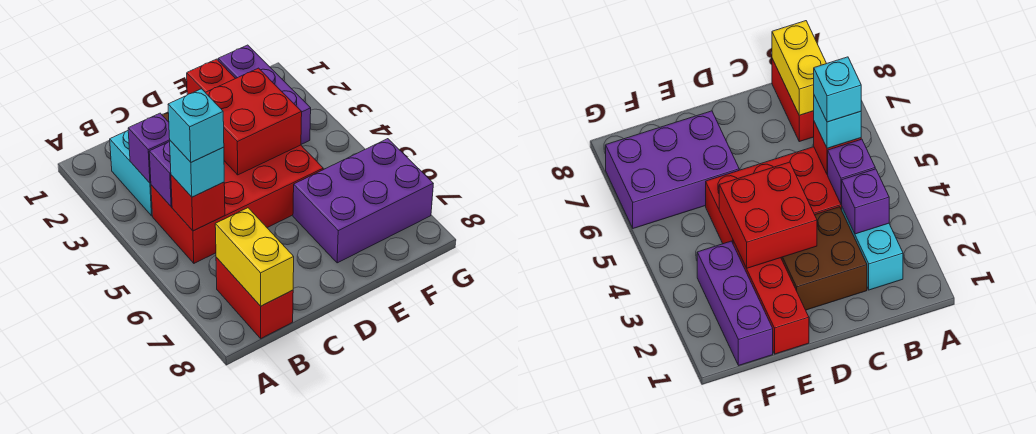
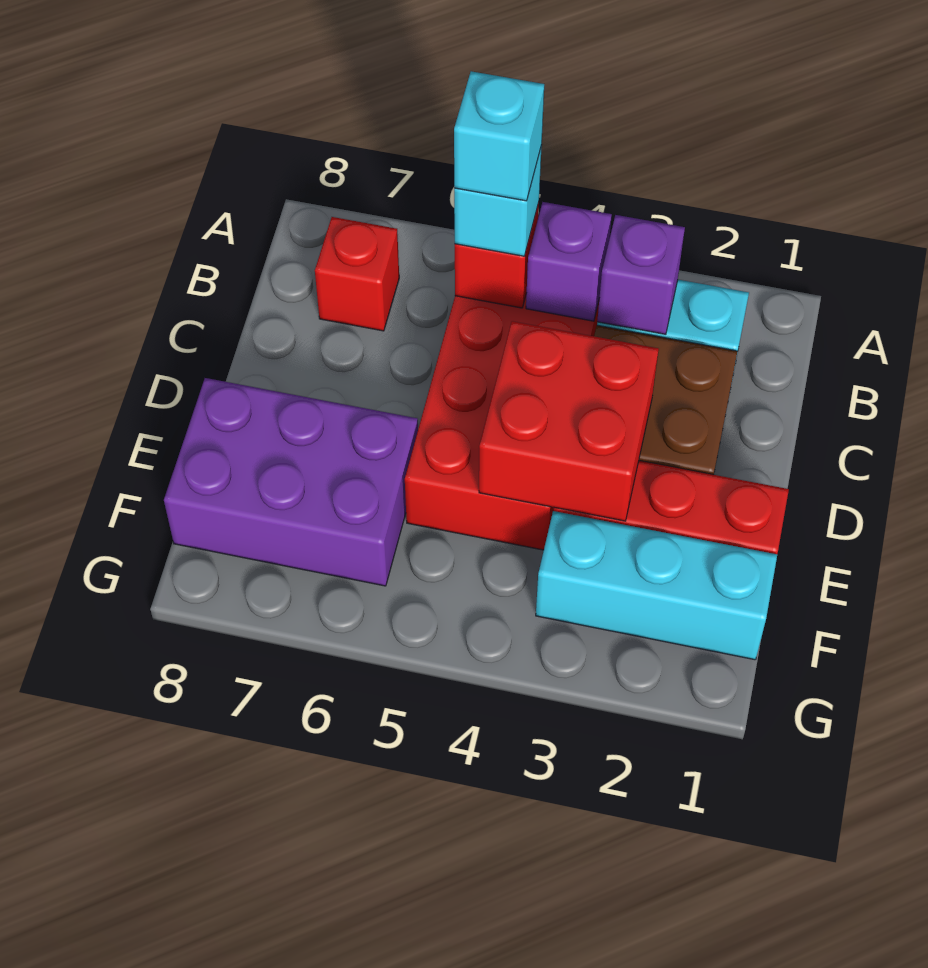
red 1x2 brick [216,257,293,338] -> red 1x1 brick [315,217,399,331]
yellow 1x2 brick [215,208,294,306] -> none
purple 2x3 brick [293,139,433,263] -> purple 2x3 brick turned to [164,378,418,586]
purple 1x3 brick [218,45,311,144] -> cyan 1x3 brick [536,511,777,660]

